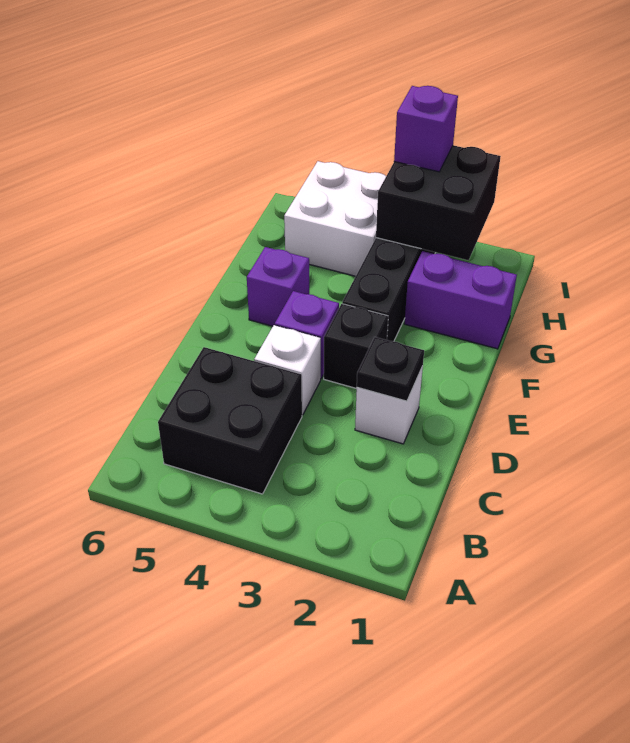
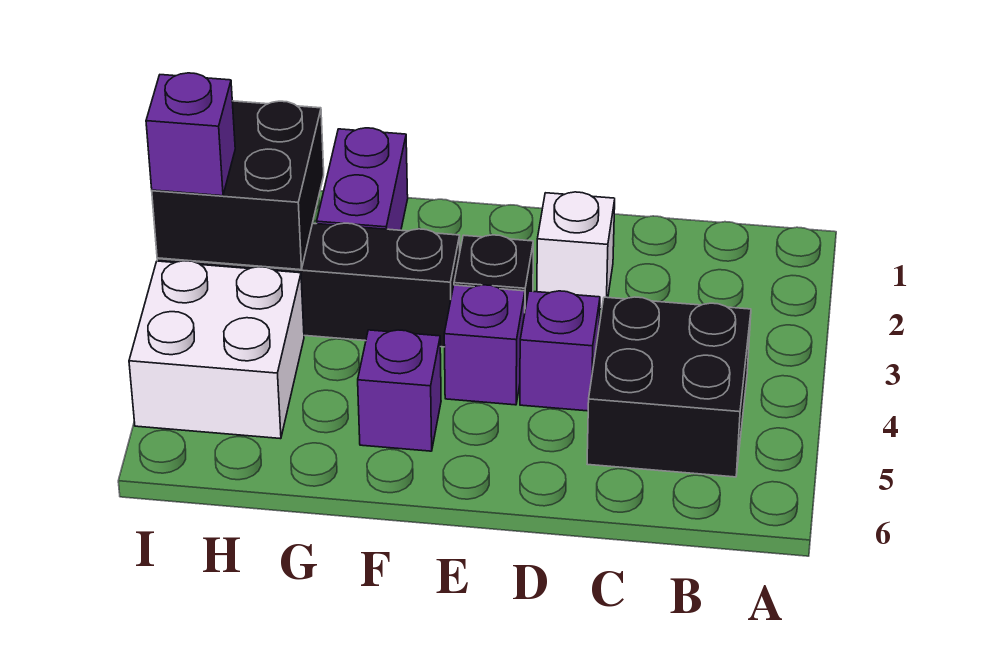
black 1x1 plate [357,337,424,401] -> none
white 1x1 brick [254,325,321,415] -> purple 1x1 brick [520,291,600,411]

